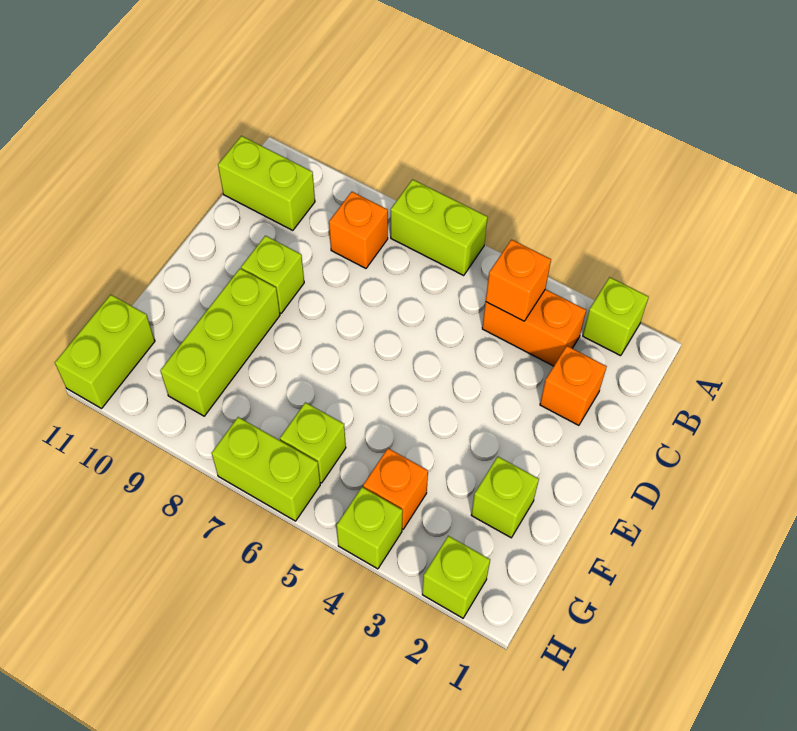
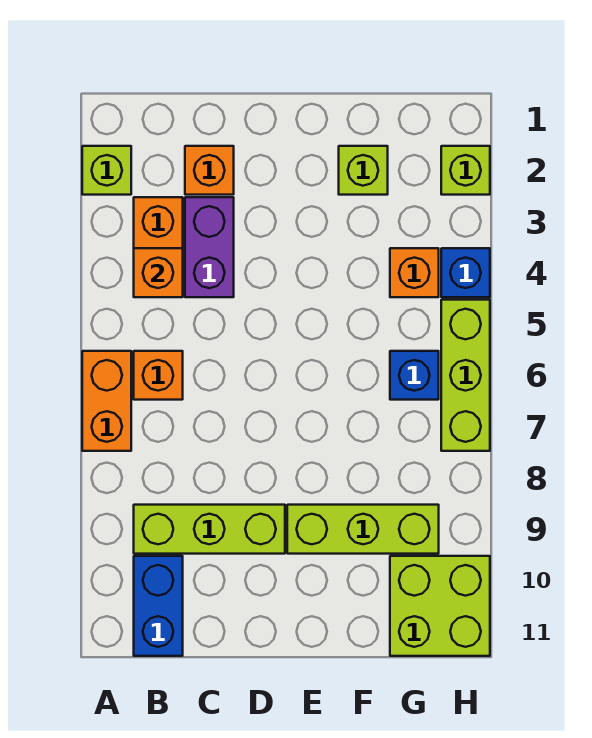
lime 1x2 brick [391,179,487,275] -> orange 1x2 brick [82,351,131,451]
orange 1x1 brick [329,192,388,268] -> orange 1x1 brick moved to [134,351,183,400]
lime 1x2 brick [218,136,315,231] -> blue 1x2 brick [134,556,183,656]
none -> purple 1x2 brick [185,197,234,297]
lime 1x1 brick [241,236,304,313] -> lime 1x3 brick [134,505,285,554]
lime 1x1 brick [280,402,346,483] -> blue 1x1 brick [390,351,439,400]
lime 1x2 brick [55,295,155,409] -> lime 2x2 brick [390,556,490,656]
lime 1x1 brick [336,487,403,569] -> blue 1x1 brick [441,248,490,297]
lime 1x2 brick [212,417,320,521] -> lime 1x3 brick [441,300,490,451]

